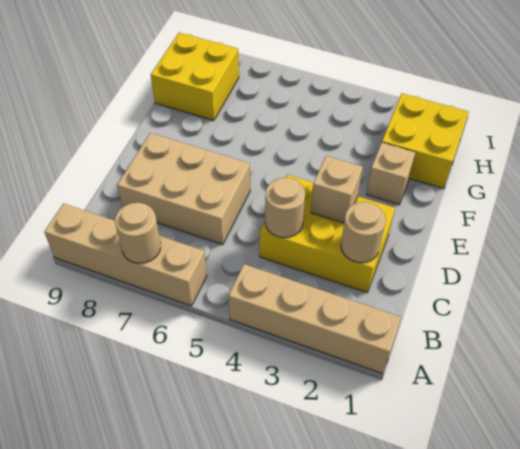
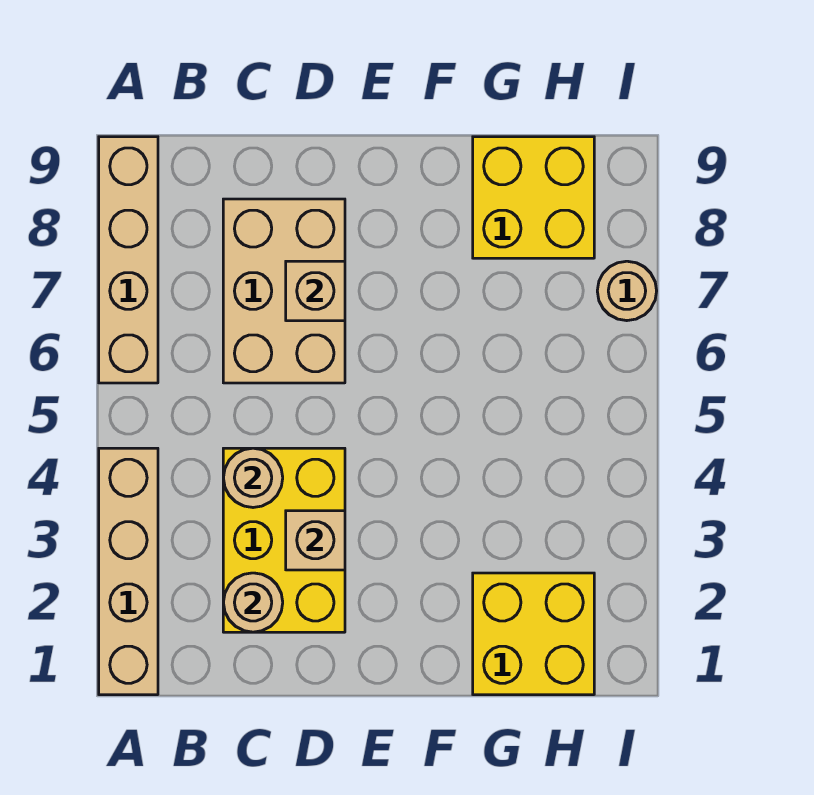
tan 1x1 round brick [115,203,161,263] -> tan 1x1 round brick moved to [597,261,657,321]
tan 1x1 brick [366,143,415,205] -> tan 1x1 brick moved to [286,261,345,321]

